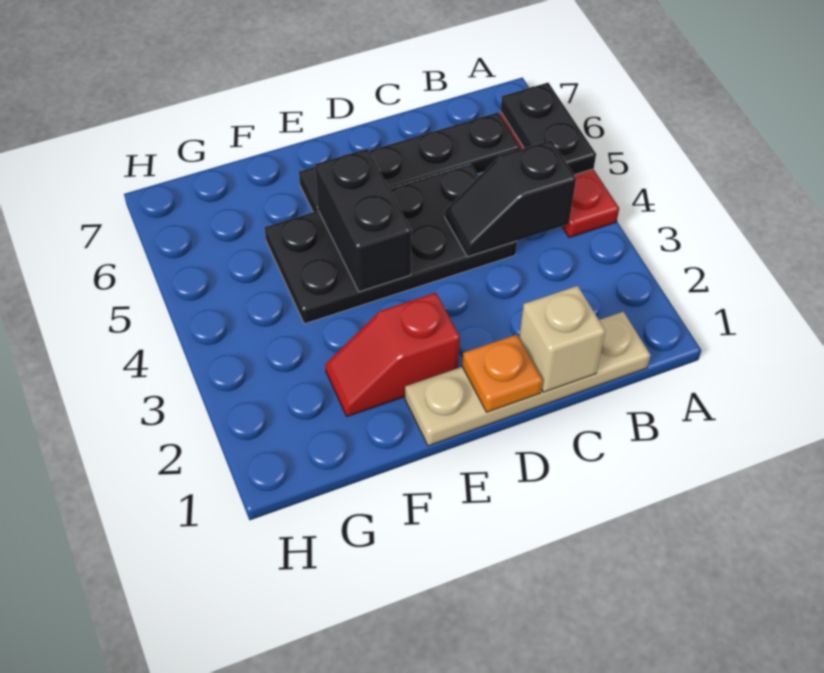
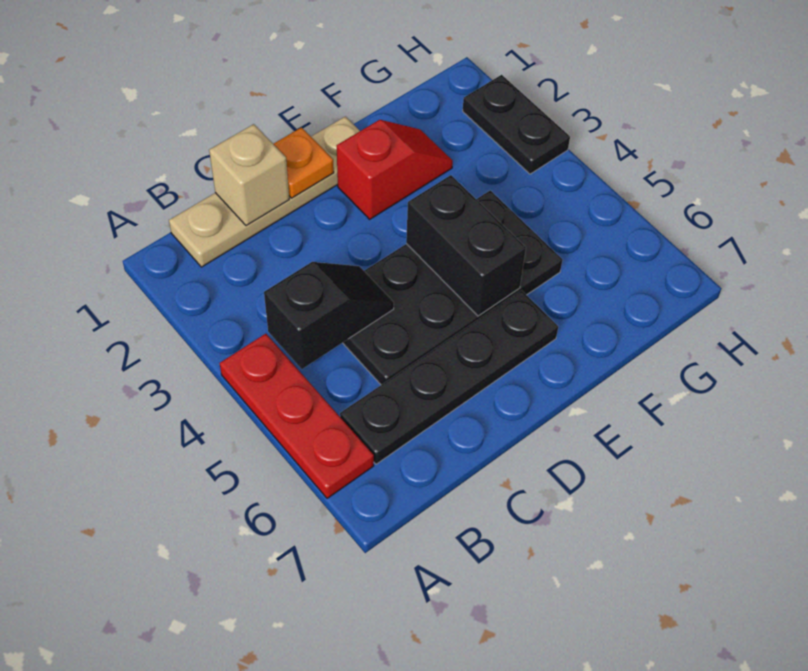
black 1x2 plate [501,83,596,175] -> black 1x2 plate moved to [463,75,570,174]

